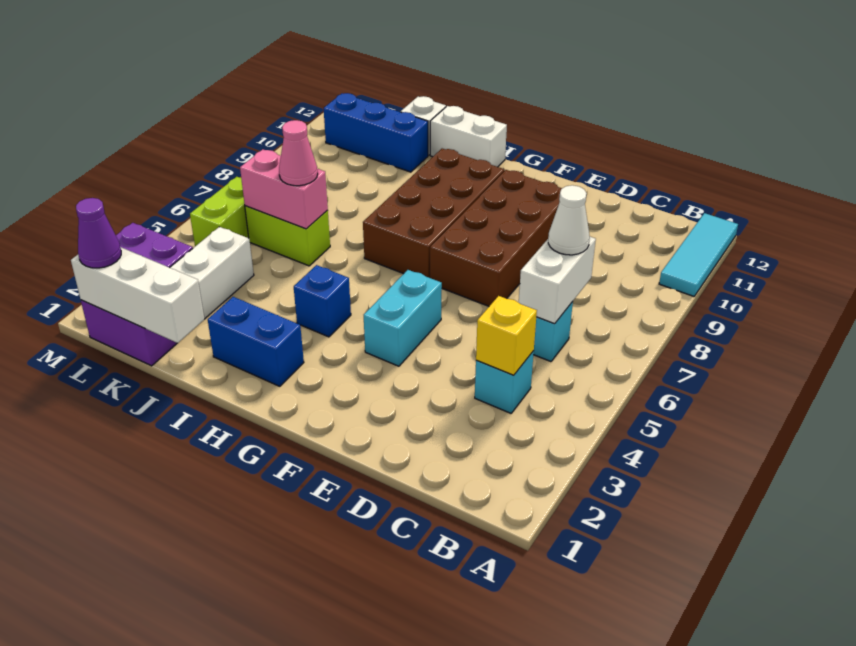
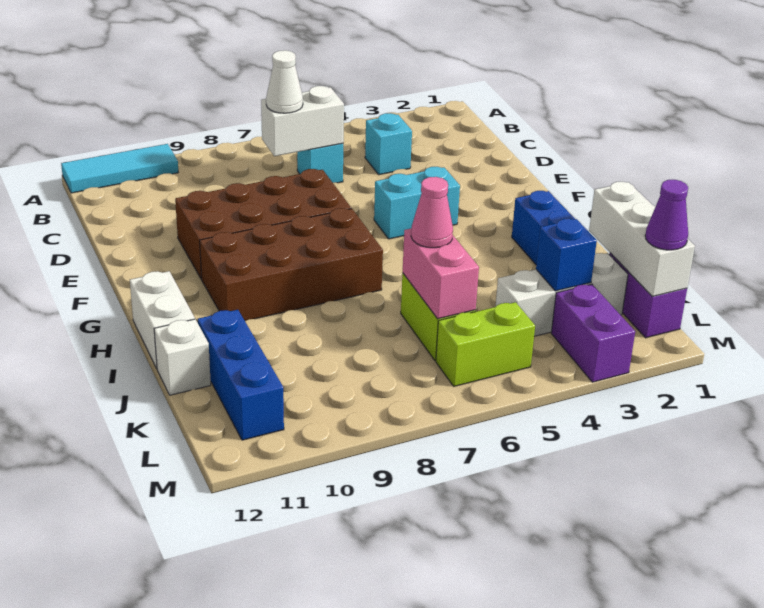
yellow 1x1 brick [476,296,537,375] -> none
blue 1x1 brick [294,265,351,337] -> blue 1x1 brick moved to [536,219,597,291]

